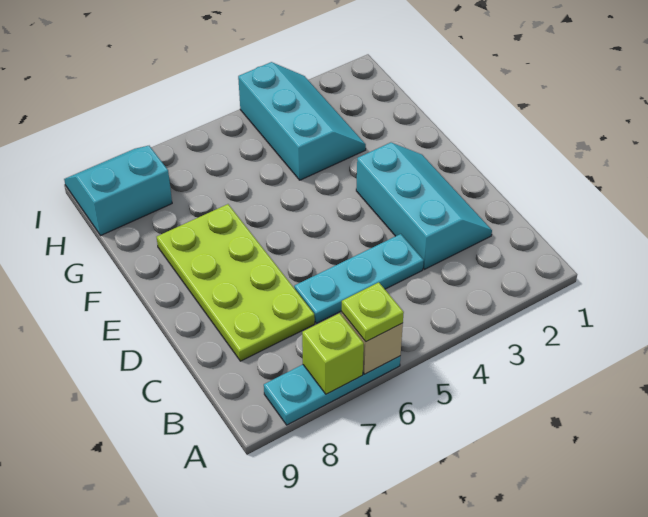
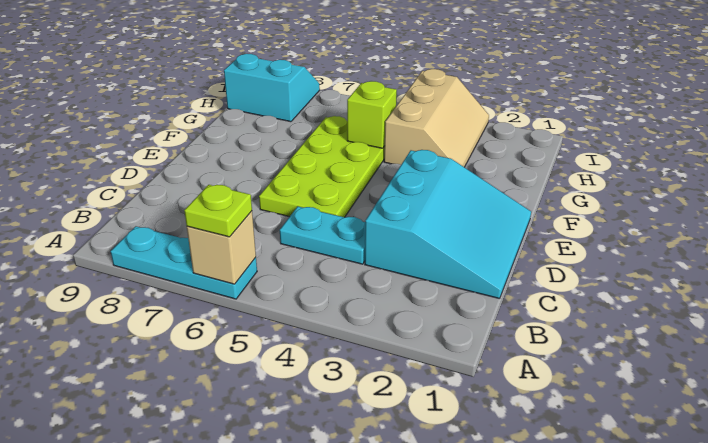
lime 1x1 brick [302,313,364,394] -> lime 1x1 brick moved to [347,81,397,148]
cyan 2x3 slope [356,143,492,269] -> cyan 3x3 slope [365,150,531,299]
cyan 1x3 plate [294,234,424,323] -> cyan 1x2 plate [280,207,365,264]
lime 2x4 plate [157,204,315,361] -> lime 2x4 plate moved to [259,116,385,217]
cyan 2x3 slope [238,62,366,180] -> tan 2x3 slope [384,69,489,167]

